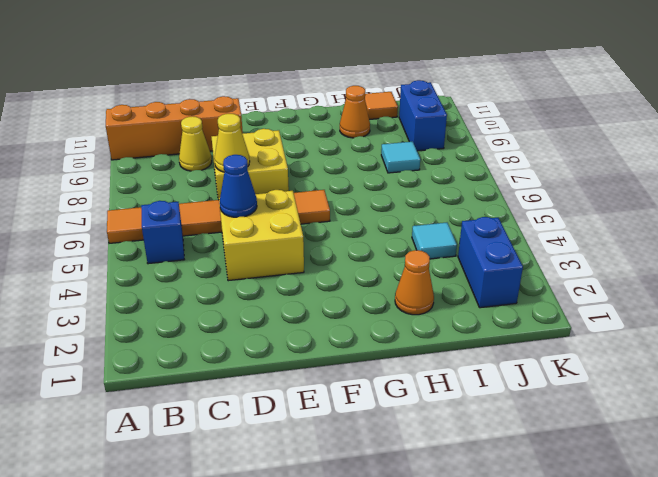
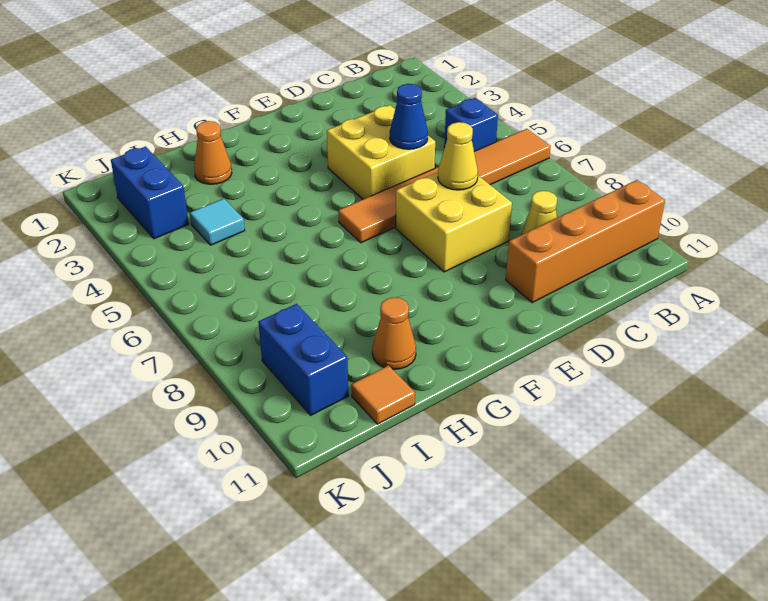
cyan 1x1 tile [381,141,420,173] -> none

